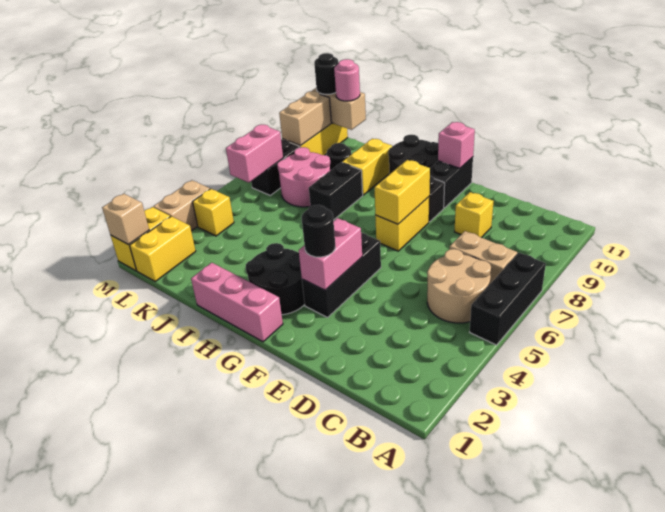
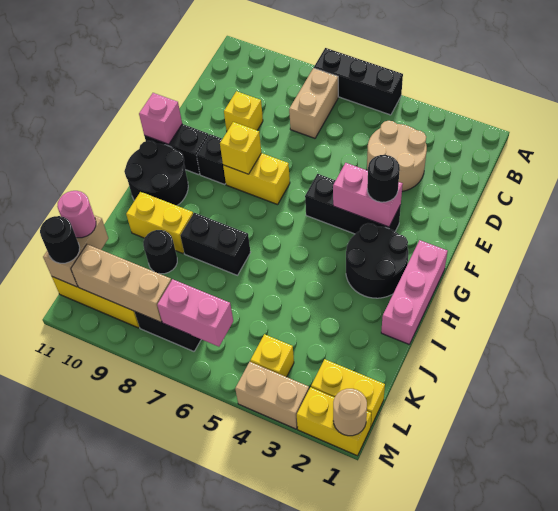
tan 2x2 round brick [427,249,491,323] -> tan 2x2 round brick moved to [367,121,427,191]
yellow 1x2 brick [375,160,430,224] -> yellow 1x1 brick [220,122,261,174]
pink 2x2 round brick [277,147,330,207] -> none
tan 1x2 brick [279,91,331,146] -> tan 1x3 brick [71,244,172,322]
tan 1x1 brick [102,194,149,245] -> tan 1x1 round brick [333,389,367,436]

